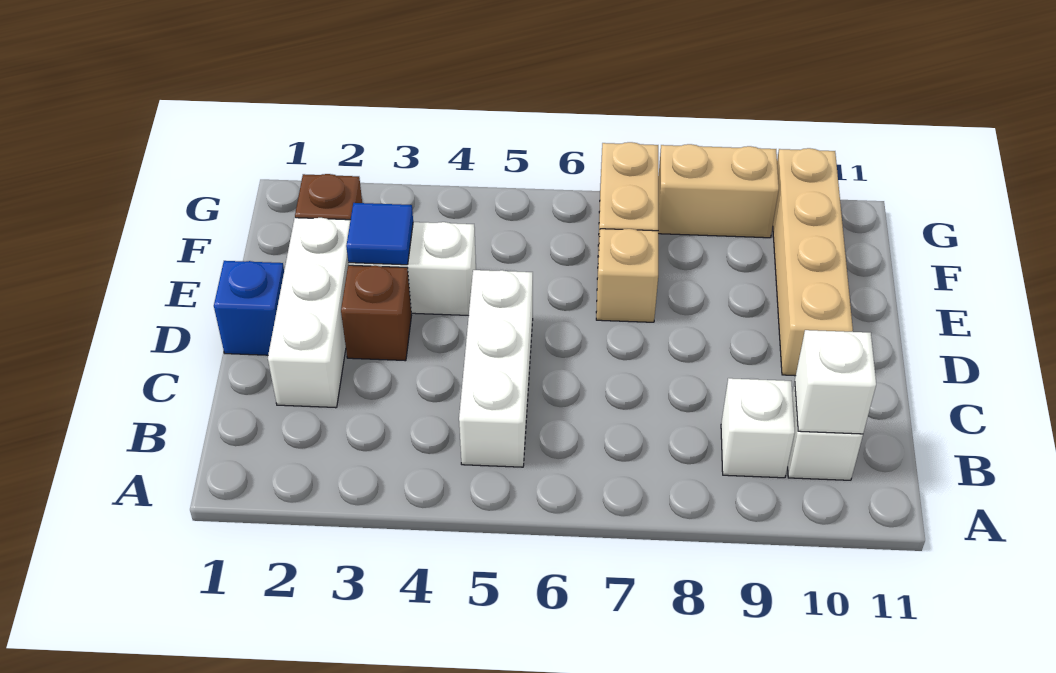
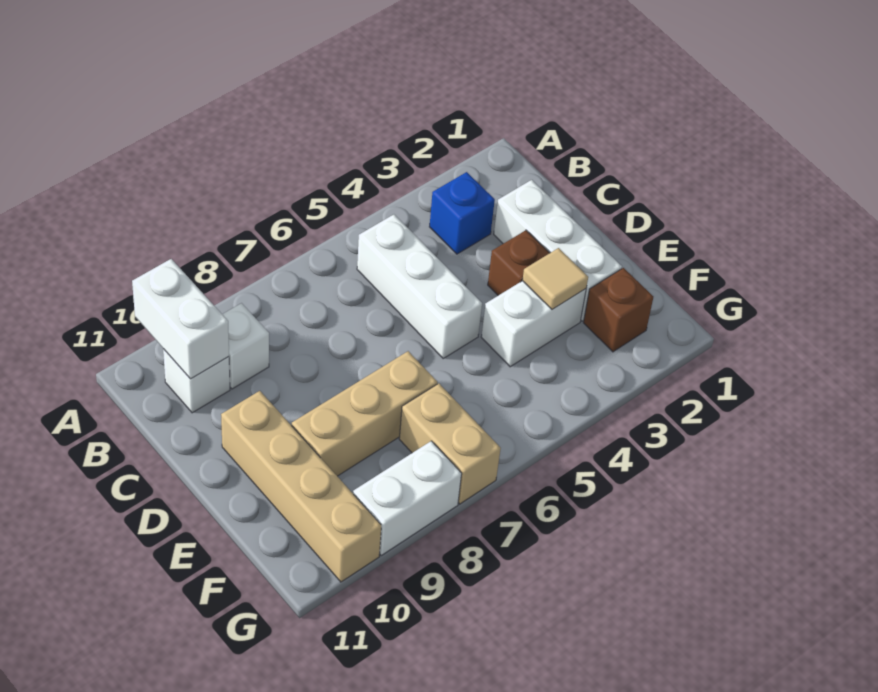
white 1x1 brick [795,330,876,434] -> white 1x2 brick [132,259,229,379]
blue 1x1 brick [214,261,284,355] -> blue 1x1 brick moved to [430,172,495,254]
blue 1x1 tile [346,203,413,265] -> tan 1x1 tile [522,248,588,309]
tan 1x1 brick [596,229,658,322] -> tan 1x3 brick [292,351,437,476]
tan 1x2 brick [658,144,779,238] -> white 1x2 brick [353,441,462,555]

